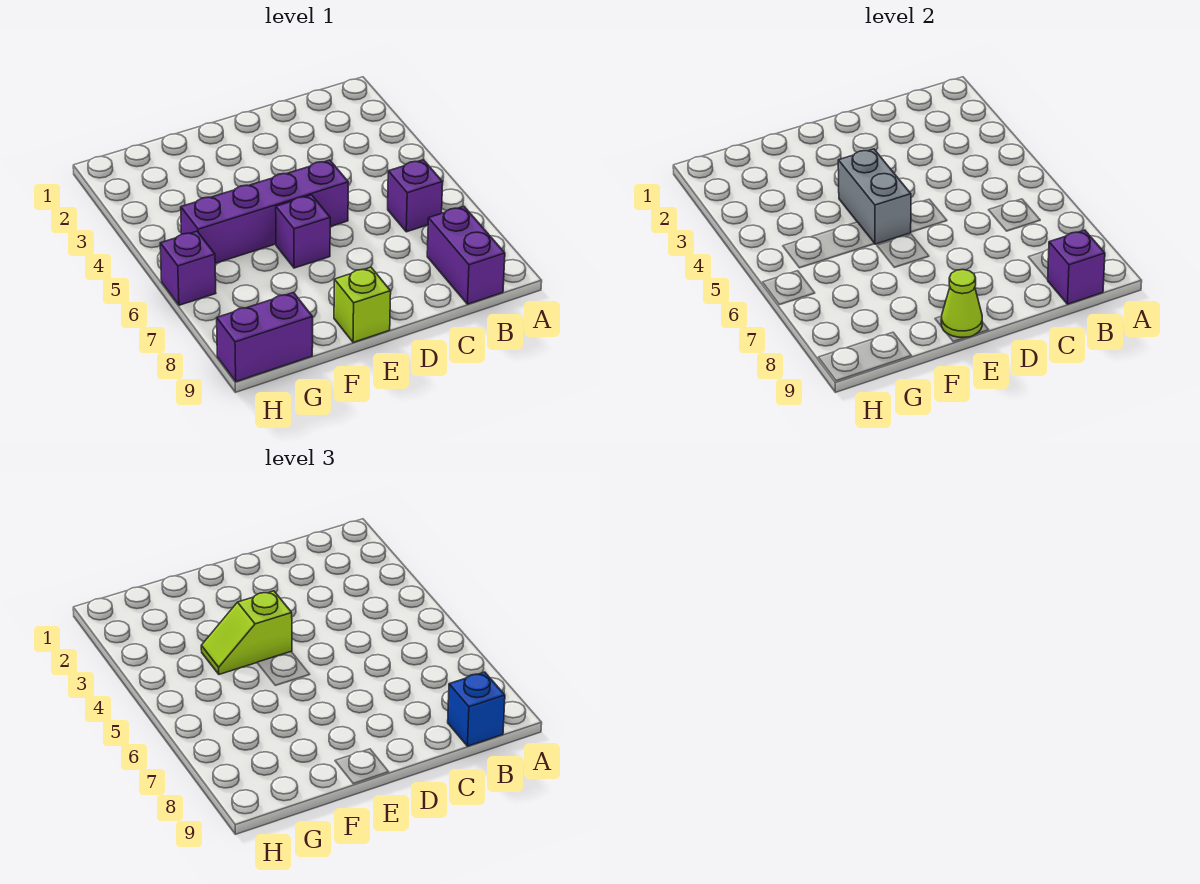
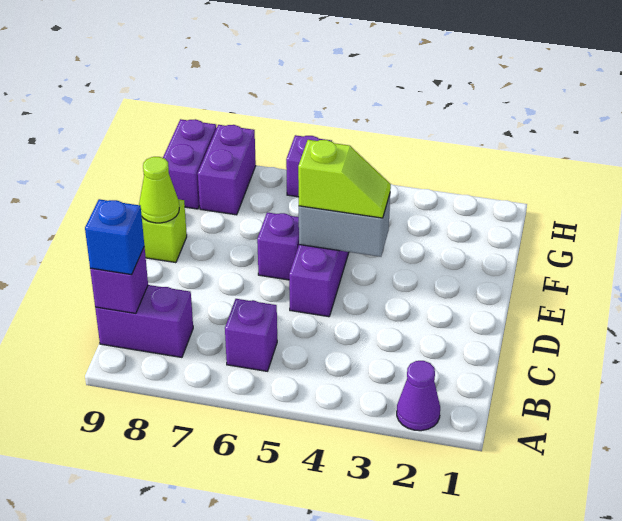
none -> purple 1x1 cone [397,361,440,431]
lime 1x2 slope [201,591,292,674] -> lime 1x2 slope turned to [298,140,391,218]
none -> purple 1x2 brick [198,125,256,215]

